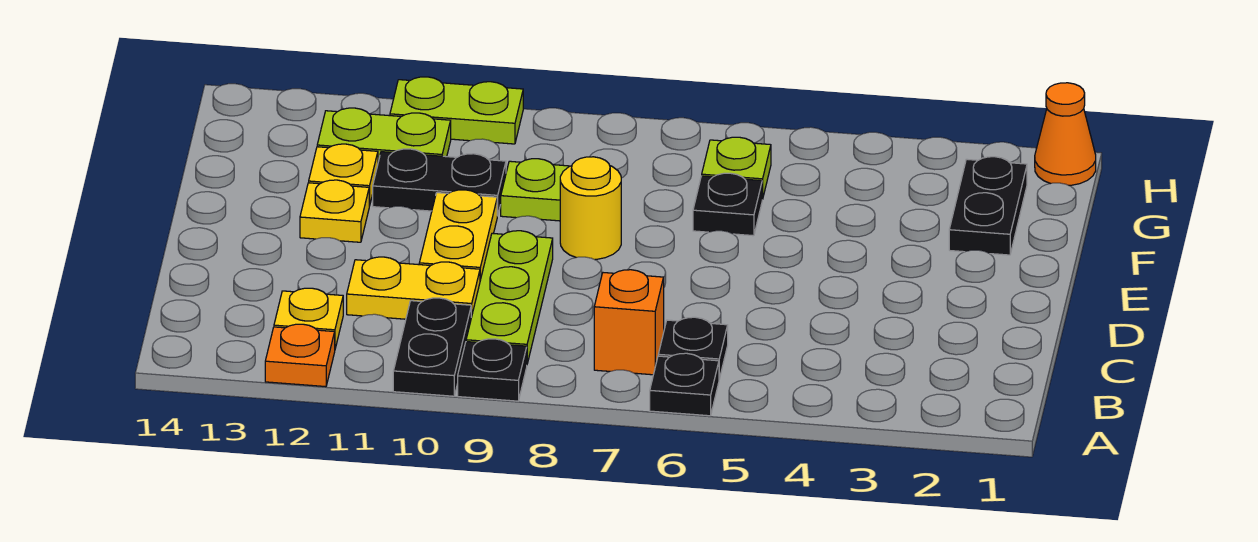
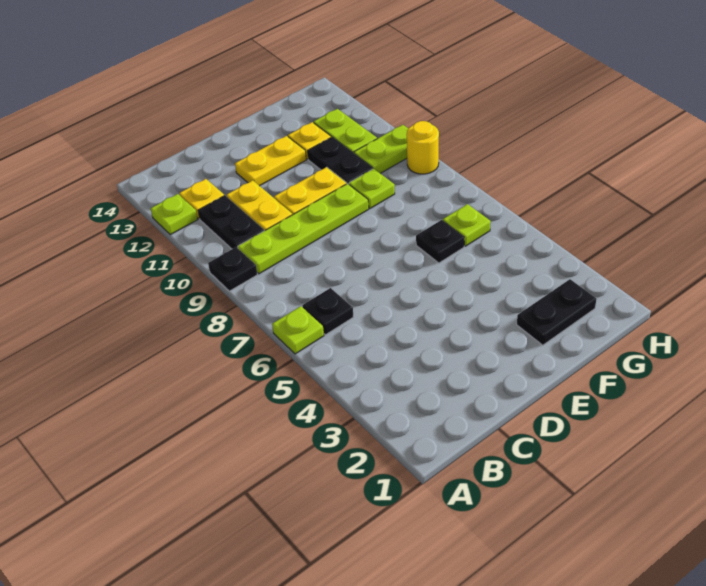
black 1x1 plate [650,353,719,416] -> lime 1x1 plate [272,306,324,354]
black 1x2 plate [393,298,471,396] -> black 1x2 plate turned to [198,195,264,249]
orange 1x1 plate [265,324,335,387] -> lime 1x1 plate [151,194,198,235]
orange 1x1 brick [594,270,664,375] -> none
lime 1x3 plate [466,231,553,363] -> lime 1x4 plate [238,184,369,274]
yellow 1x1 round brick [560,157,621,260] -> yellow 1x1 round brick moved to [407,121,439,174]
yellow 1x1 plate [300,180,369,242] -> yellow 1x2 plate [235,136,306,186]
orange 1x1 cone [1035,83,1096,185] -> none
lime 1x2 plate [390,77,523,144] -> lime 1x2 plate turned to [354,125,408,173]

